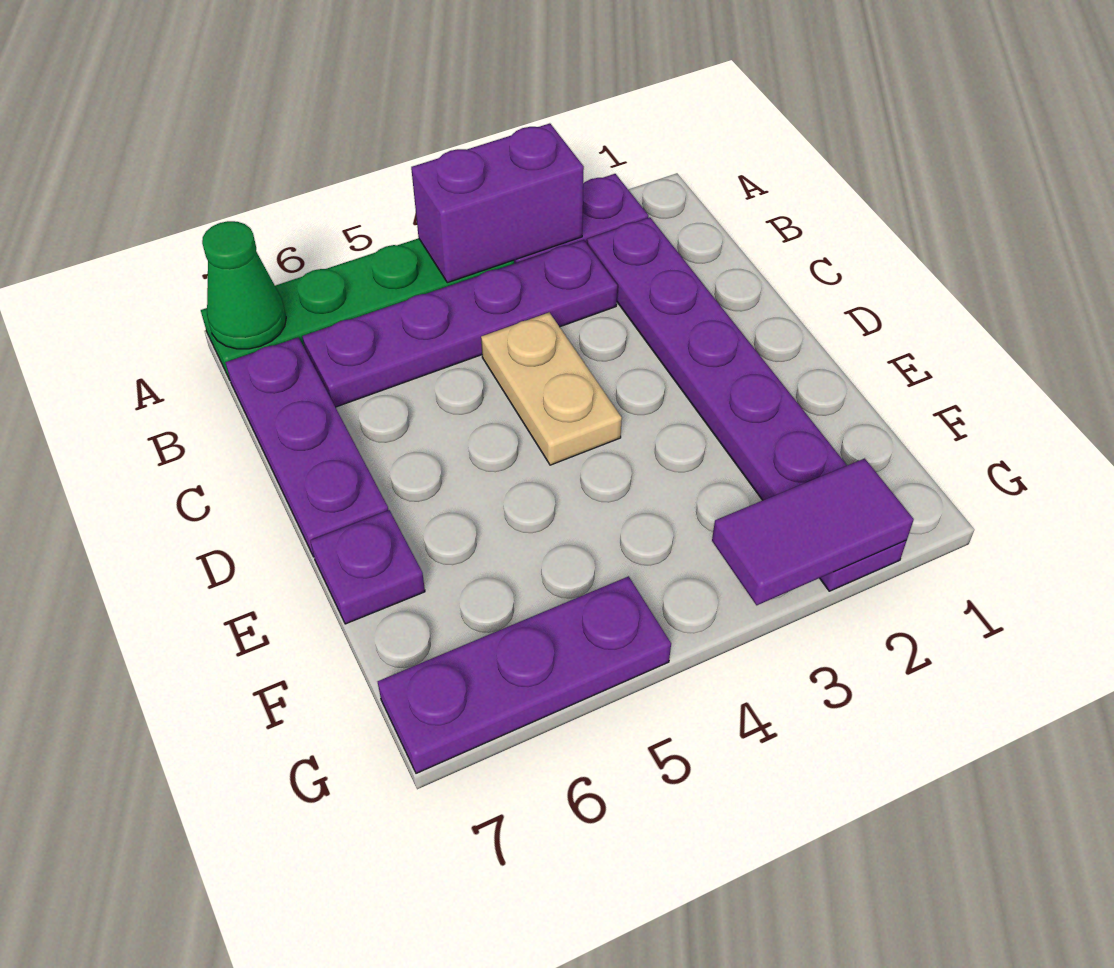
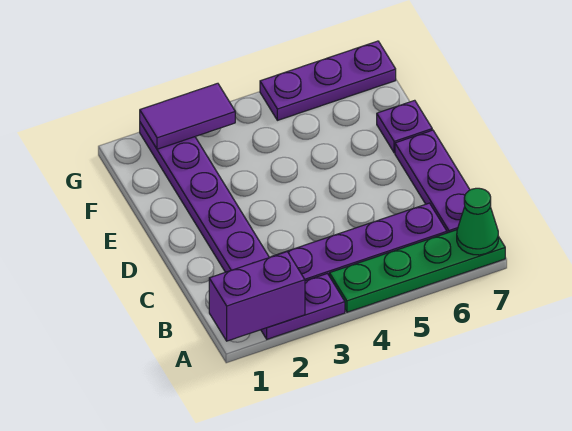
purple 1x2 brick [411,123,584,283] -> purple 1x2 brick moved to [209,252,305,341]
tan 1x2 plate [481,312,622,465] -> none

